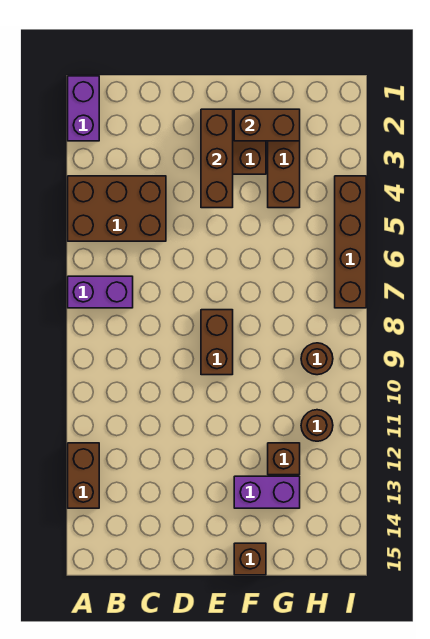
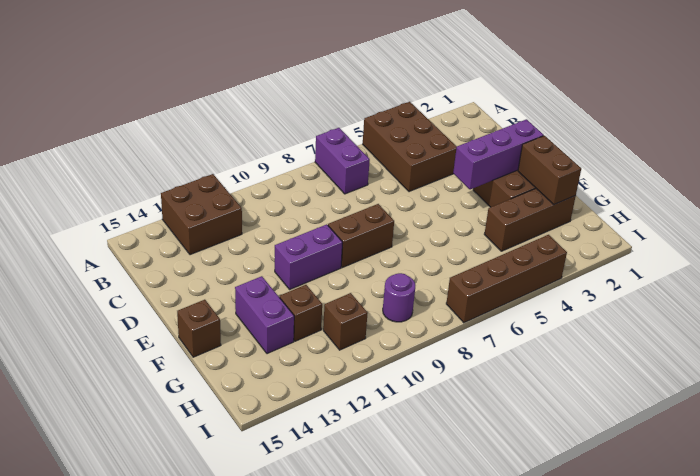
purple 1x2 brick [68,76,99,141] -> purple 1x2 brick moved to [275,224,343,289]
brown 1x2 brick [68,443,99,508] -> brown 2x2 brick [161,174,242,255]
brown 1x3 brick [201,109,233,208] -> purple 1x3 brick [453,119,544,189]
brown 1x1 round brick [301,343,333,375] -> purple 1x1 round brick [383,273,415,322]
brown 1x1 round brick [301,410,333,441] -> brown 1x1 brick [323,293,368,350]

